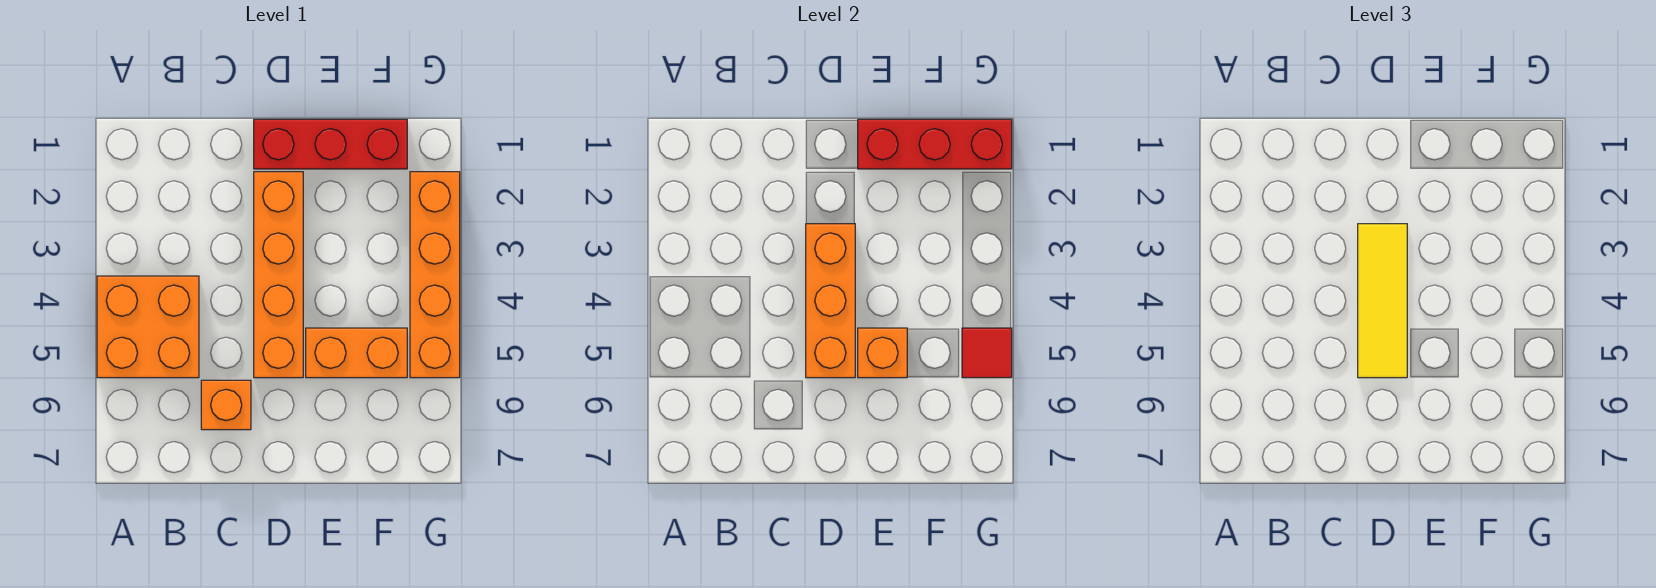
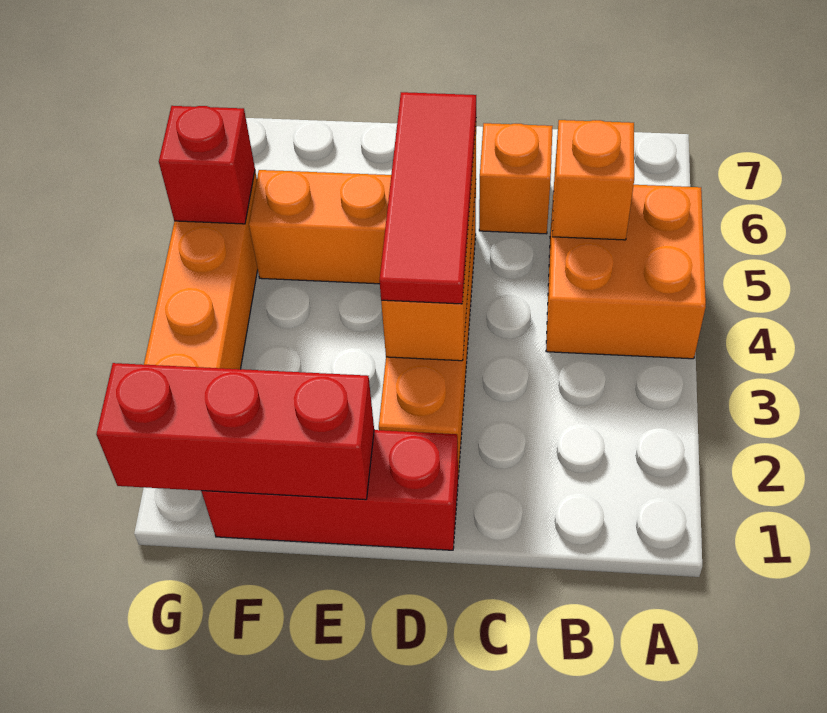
yellow 1x3 tile [1358,224,1407,378] -> red 1x3 tile [379,92,476,304]
orange 1x1 brick [858,328,907,378] -> orange 1x1 brick moved to [552,120,634,240]
red 1x1 tile [962,328,1012,378] -> red 1x1 brick [159,106,255,224]

